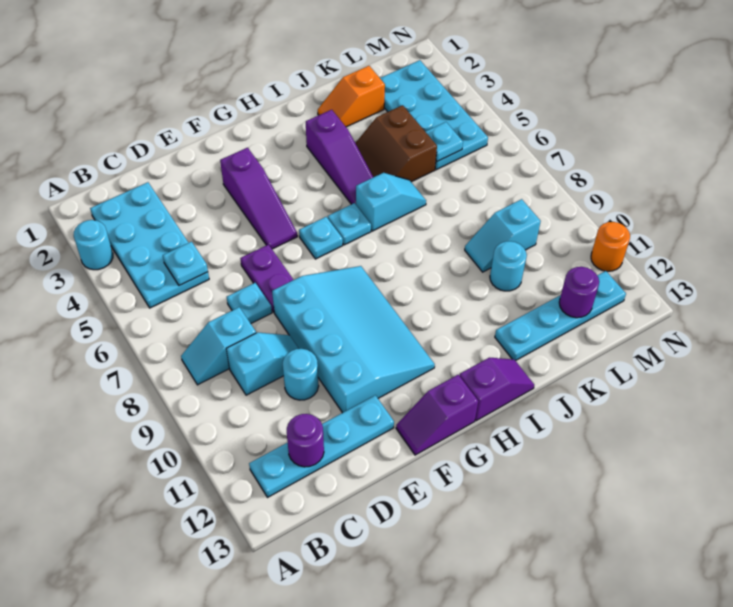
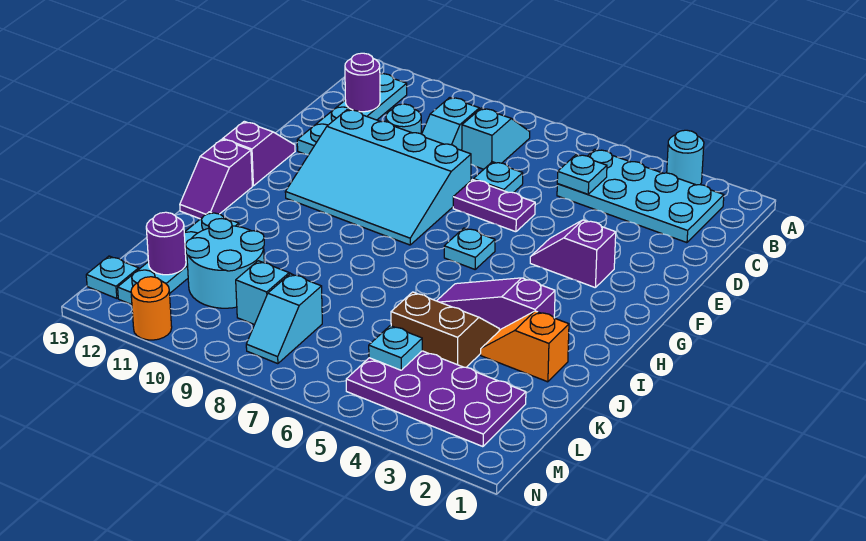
purple 1x3 slope [220,148,297,249] -> purple 1x2 slope [530,220,616,287]
cyan 1x1 plate [328,203,371,245] -> cyan 1x1 plate moved to [86,256,139,298]
cyan 1x2 slope [356,173,426,231] -> cyan 1x2 slope moved to [246,274,322,364]
orange 1x2 slope [318,66,385,127] -> orange 1x2 slope turned to [481,311,569,382]
cyan 1x1 round brick [490,241,527,291] -> cyan 2x2 round brick [185,219,264,308]
cyan 2x4 plate [380,60,488,170] -> purple 2x4 plate [346,351,526,447]

